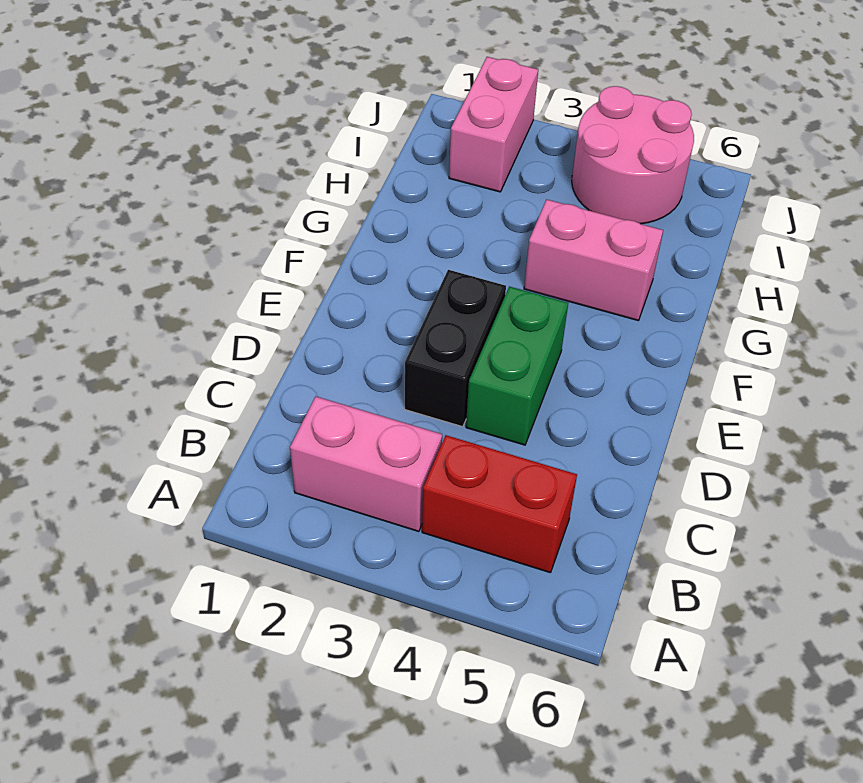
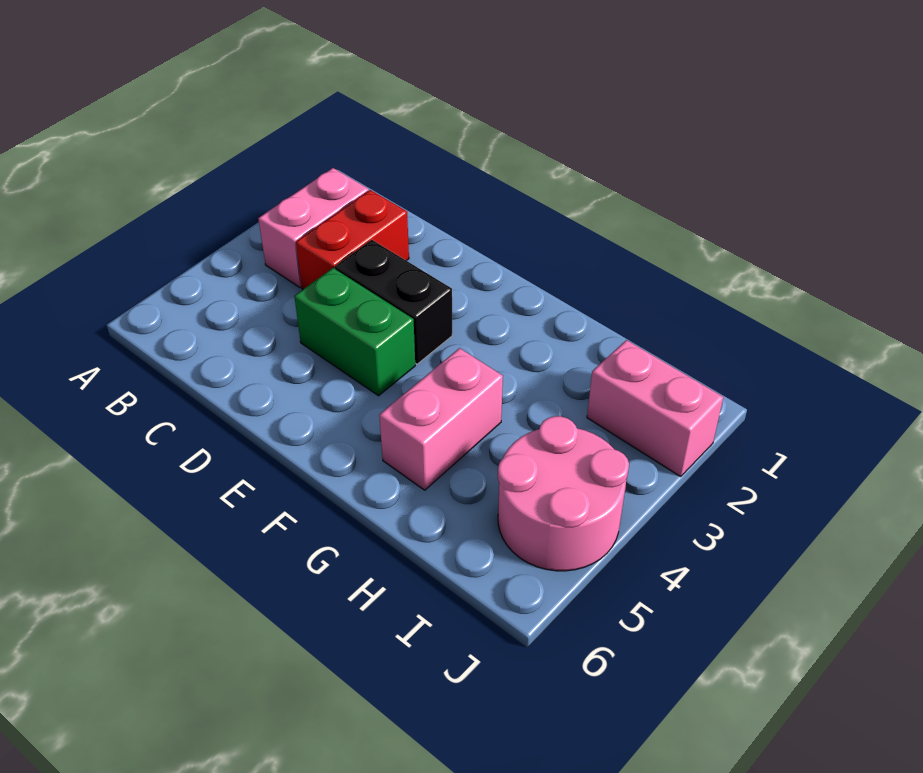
red 1x2 brick [422,435,577,573] -> red 1x2 brick moved to [296,190,409,289]

